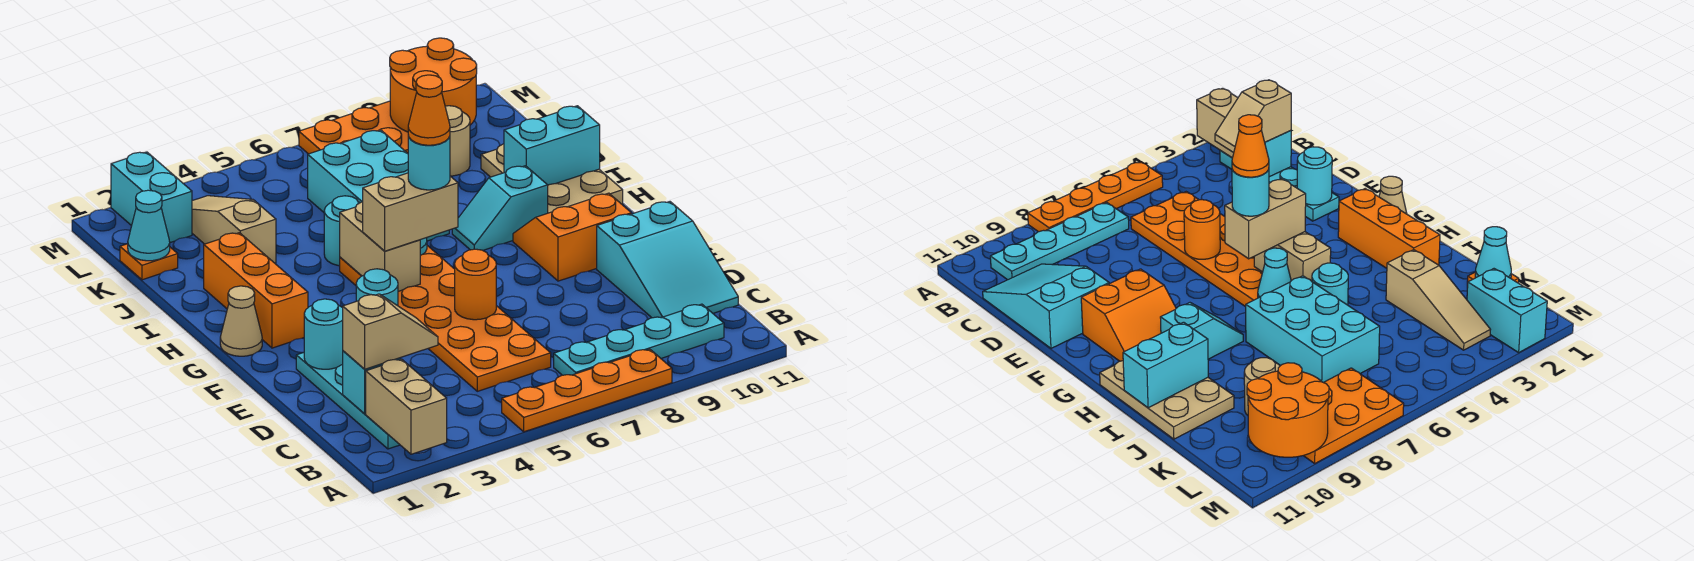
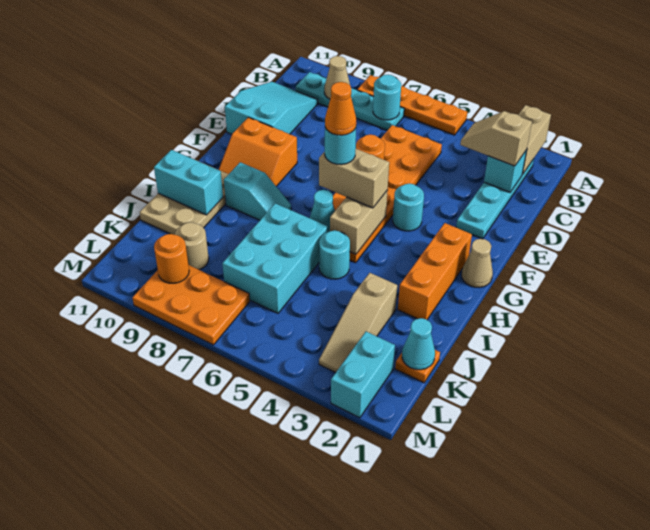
none -> tan 1x1 cone [324,56,350,99]
cyan 1x1 round brick [304,299,343,369] -> cyan 1x1 round brick moved to [373,75,401,120]
orange 2x2 round brick [390,38,477,132] -> orange 1x1 round brick [154,234,189,283]

